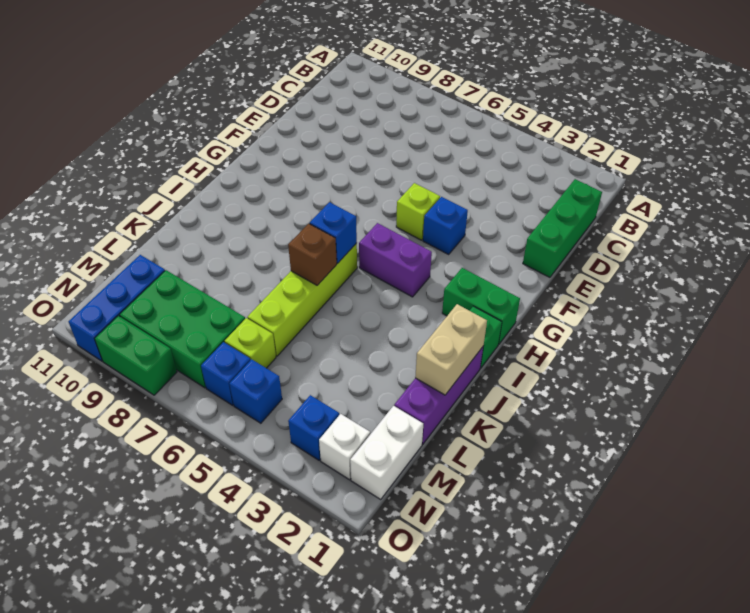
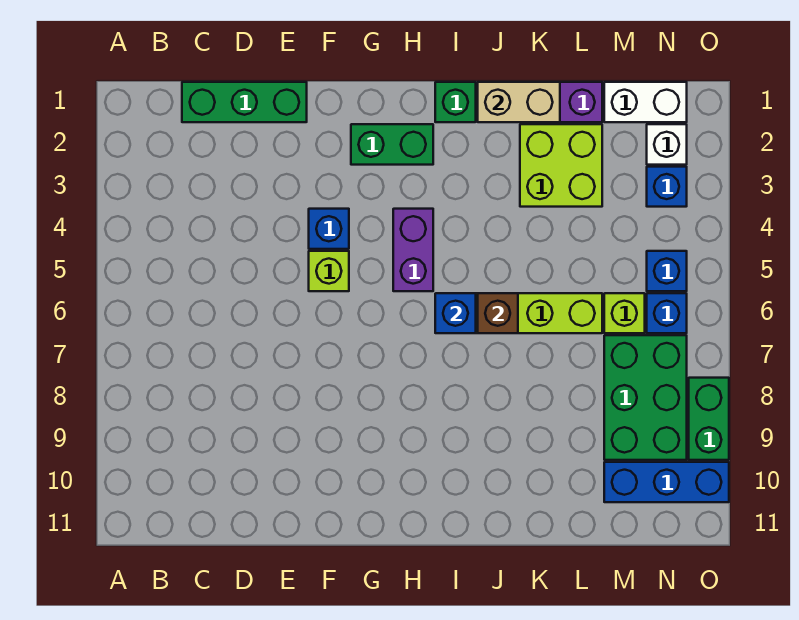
green 1x2 brick [442,268,520,344] -> green 1x2 brick turned to [351,124,433,165]
none -> lime 2x2 brick [520,124,602,207]

